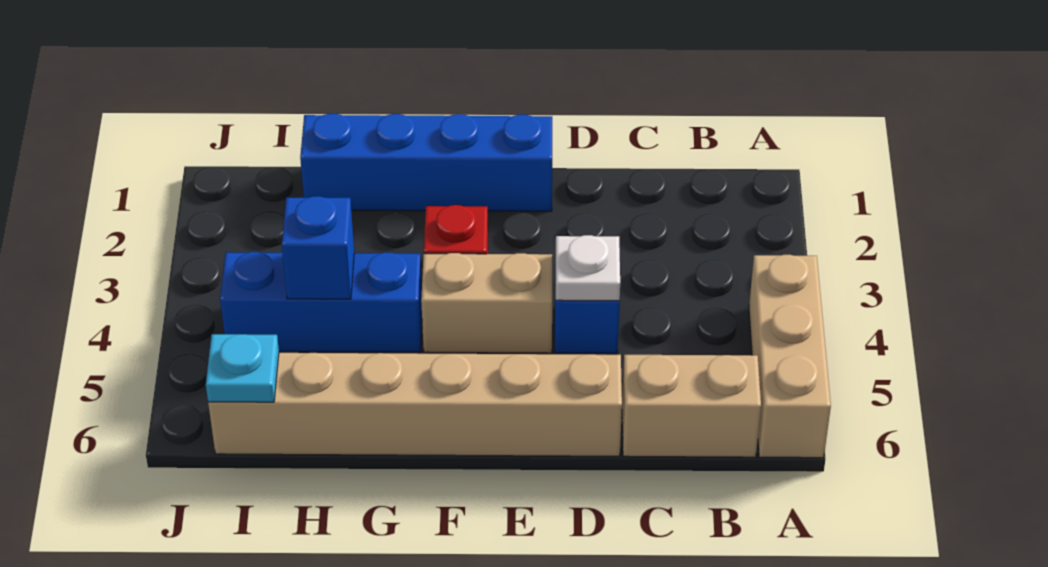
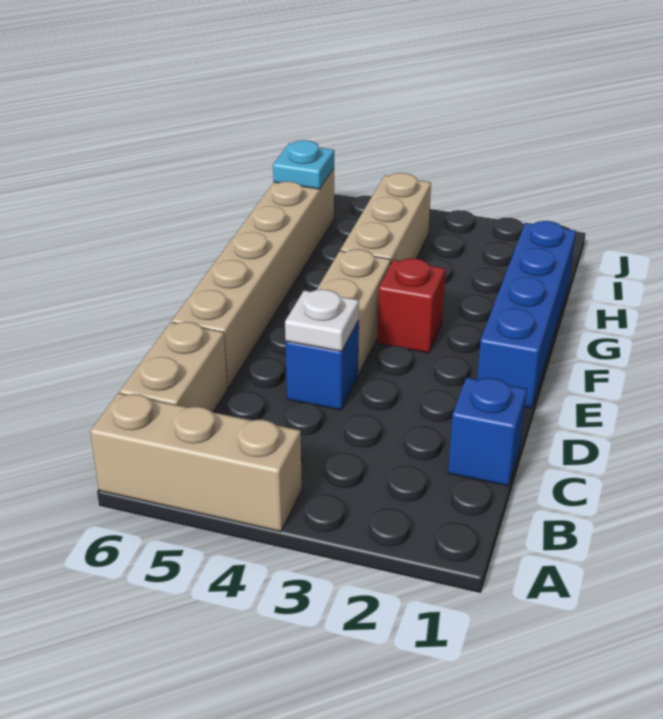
blue 1x3 brick [220,252,422,352] -> tan 1x3 brick [340,173,431,263]
blue 1x1 brick [282,196,354,299] -> blue 1x1 brick moved to [448,378,527,486]

